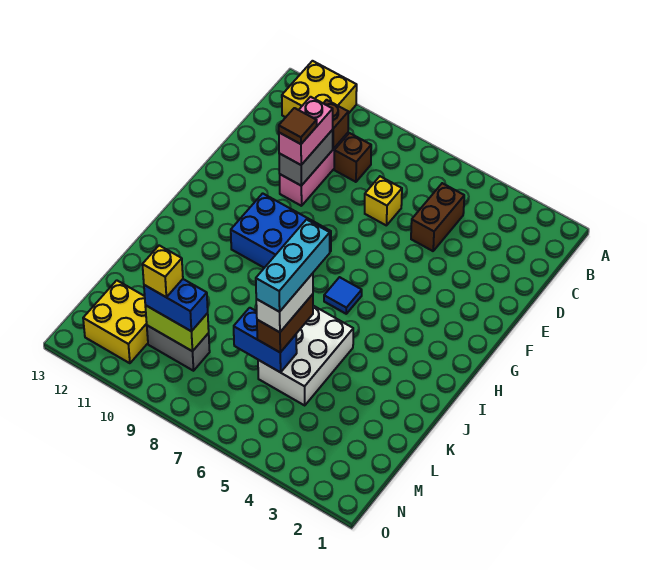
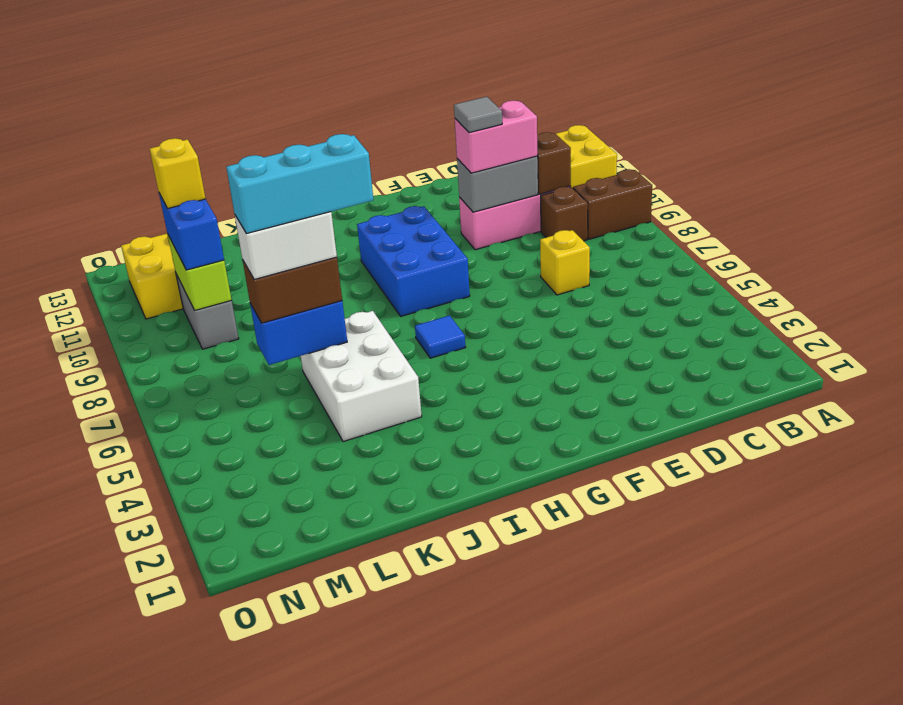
brown 1x2 brick [411,183,464,251] -> brown 1x2 brick moved to [573,169,652,239]
brown 1x1 tile [279,108,317,144] -> grey 1x1 tile [454,97,502,133]
white 2x3 brick [258,306,353,405] -> white 2x3 brick turned to [301,311,422,442]
blue 1x2 brick [234,308,297,372] -> blue 1x2 brick turned to [250,301,347,365]

